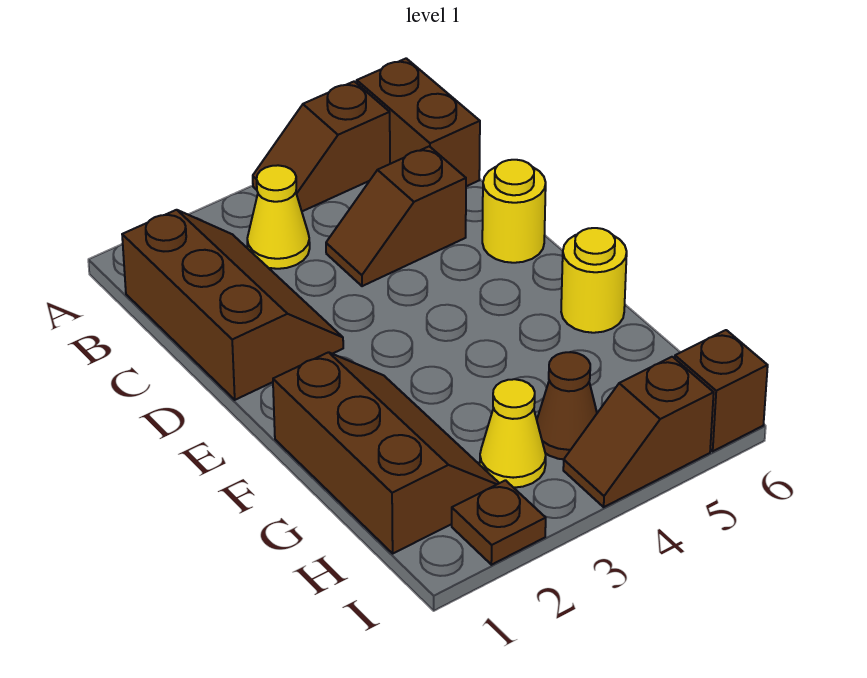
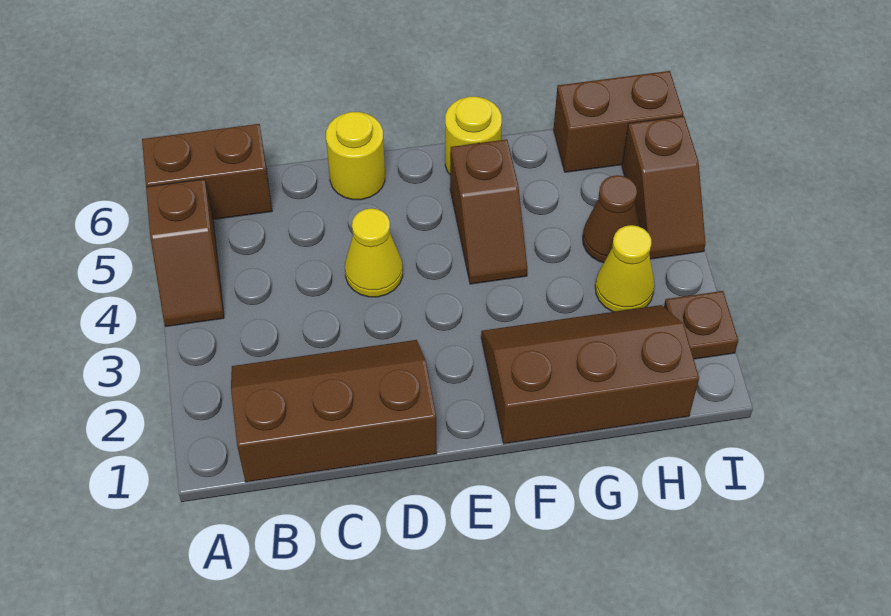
yellow 1x1 cone [247,165,310,269] -> yellow 1x1 cone moved to [345,208,403,297]
brown 1x2 slope [326,146,466,286] -> brown 1x2 slope moved to [450,139,527,284]
brown 1x1 brick [675,330,768,451] -> brown 1x2 brick [554,71,683,172]

